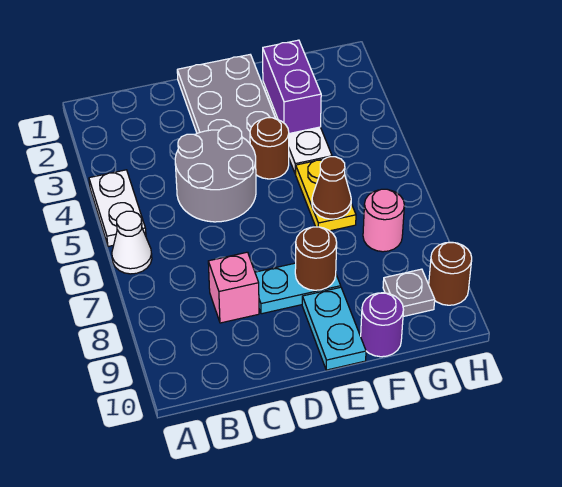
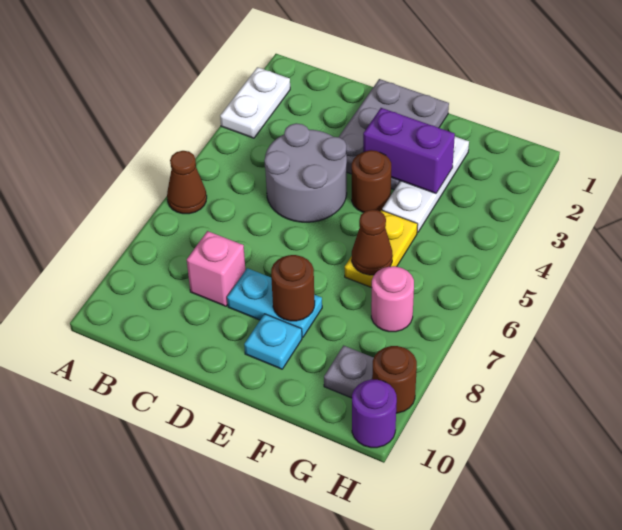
white 1x2 plate [89,170,146,246] -> white 1x2 plate moved to [220,67,290,138]
white 1x1 cone [112,211,152,274] -> brown 1x1 cone [167,151,207,214]
cyan 1x2 plate [302,287,366,370] -> cyan 1x1 plate [244,314,302,369]
purple 1x2 brick [263,40,321,134] -> purple 1x2 brick turned to [363,108,455,193]
purple 1x1 round brick [361,293,404,357] -> purple 1x1 round brick moved to [352,380,397,448]

